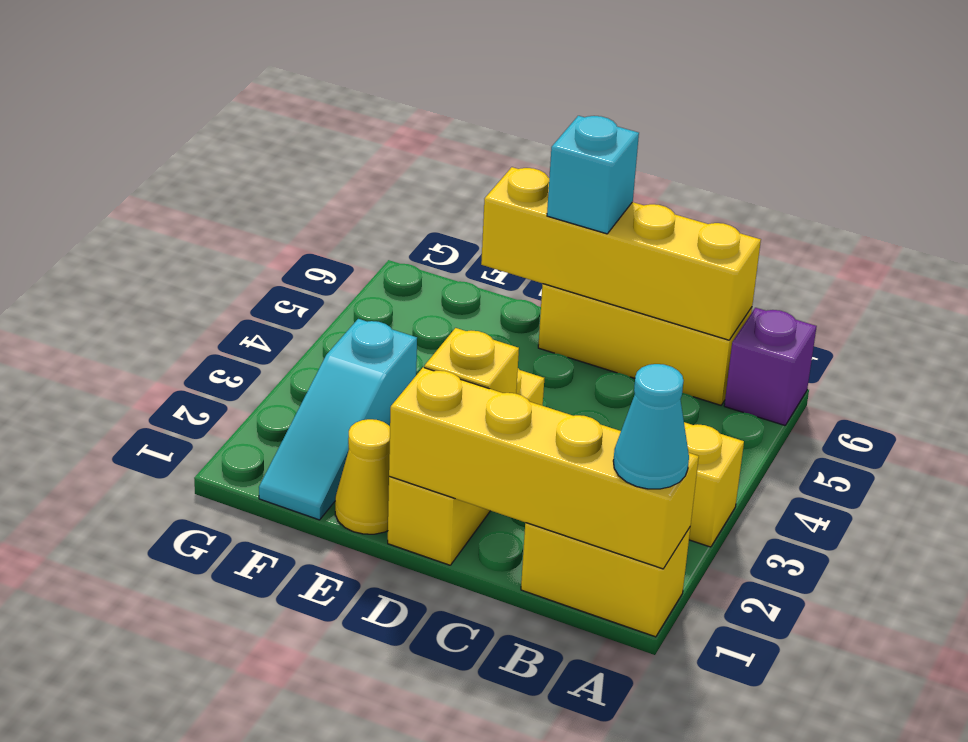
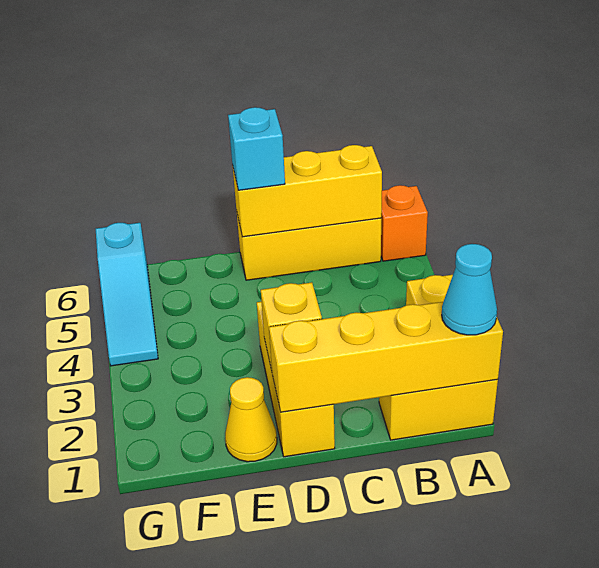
purple 1x1 brick [724,308,817,425] -> orange 1x1 brick [381,185,428,261]
yellow 1x4 brick [481,167,761,340] -> yellow 1x3 brick [233,145,382,237]
cyan 1x3 slope [259,319,417,520] -> cyan 1x3 slope moved to [96,223,158,366]

